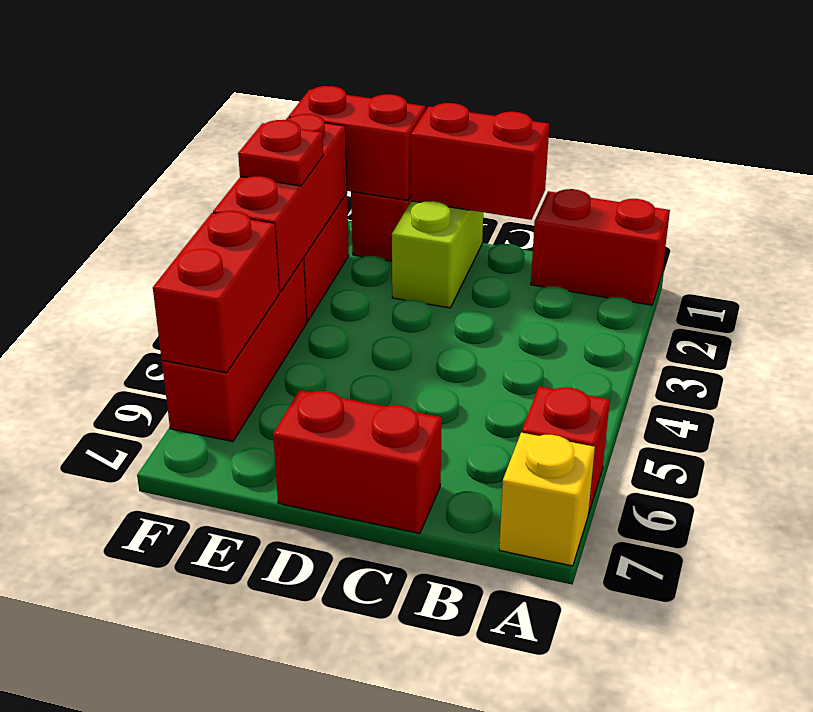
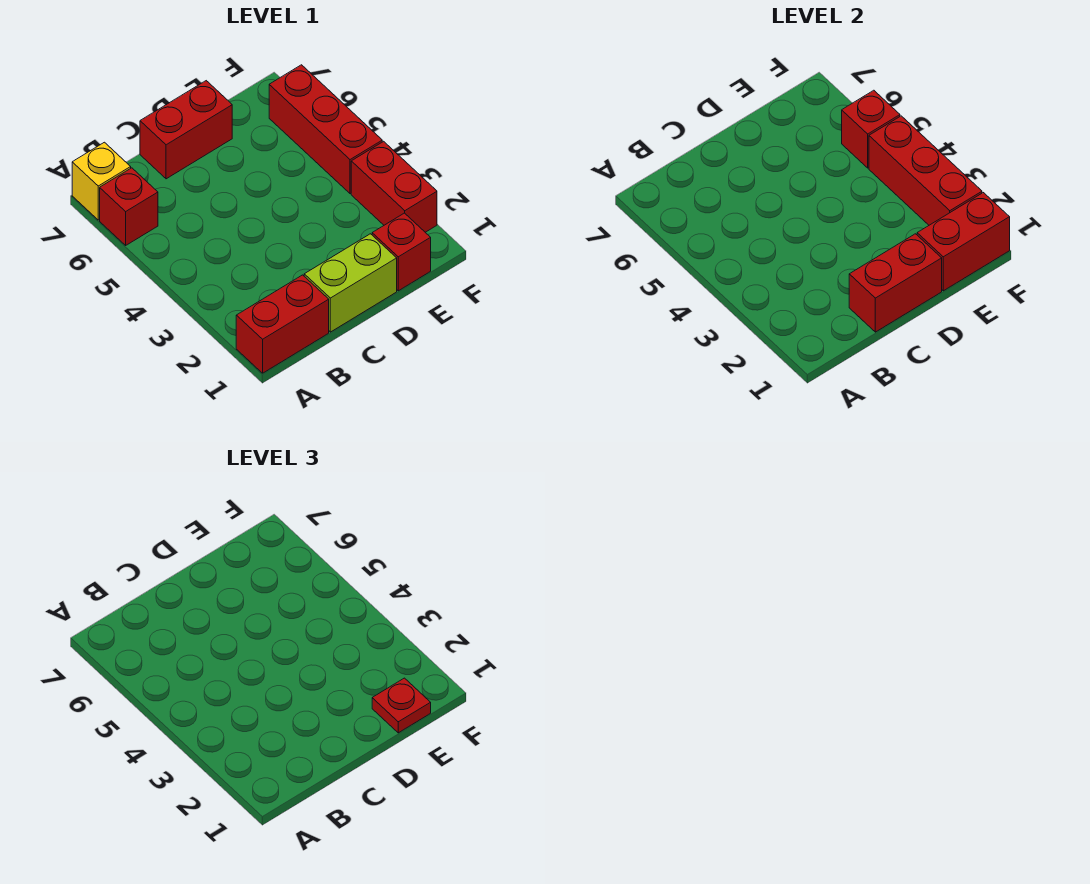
lime 1x2 brick [392,201,483,308] -> lime 1x2 brick turned to [304,234,397,332]
red 1x1 plate [238,120,323,186] -> red 1x1 plate moved to [372,678,431,733]
red 1x2 brick [153,211,279,373] -> red 1x1 brick [842,90,900,168]

